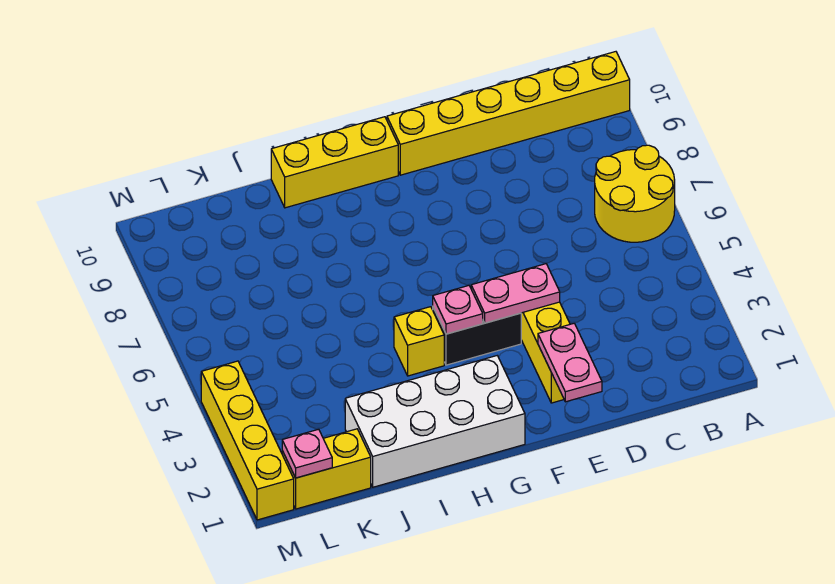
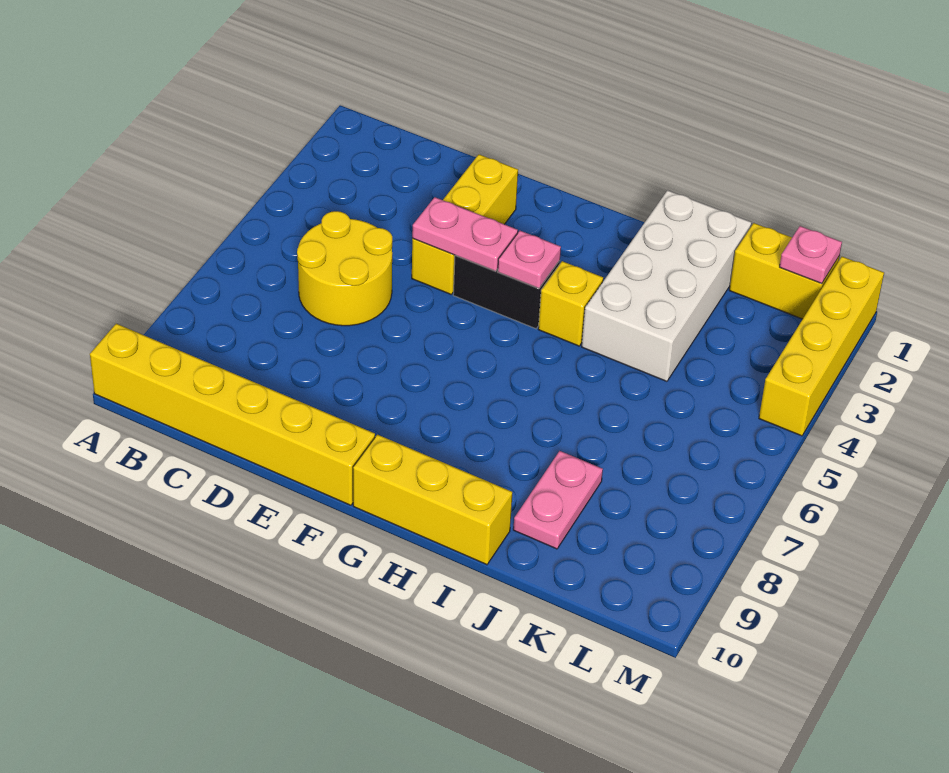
yellow 2x2 round brick [595,145,675,242] -> yellow 2x2 round brick moved to [297,211,392,326]
pink 1x2 plate [538,323,602,402] -> pink 1x2 plate moved to [513,451,603,549]
white 2x4 brick [345,356,525,487] -> white 2x4 brick turned to [582,190,751,381]

